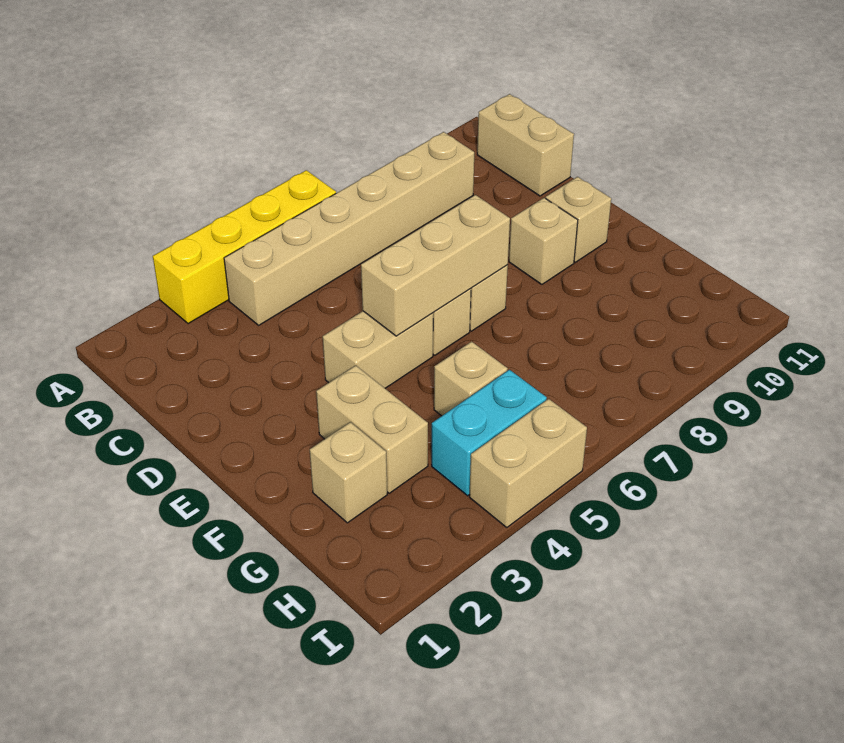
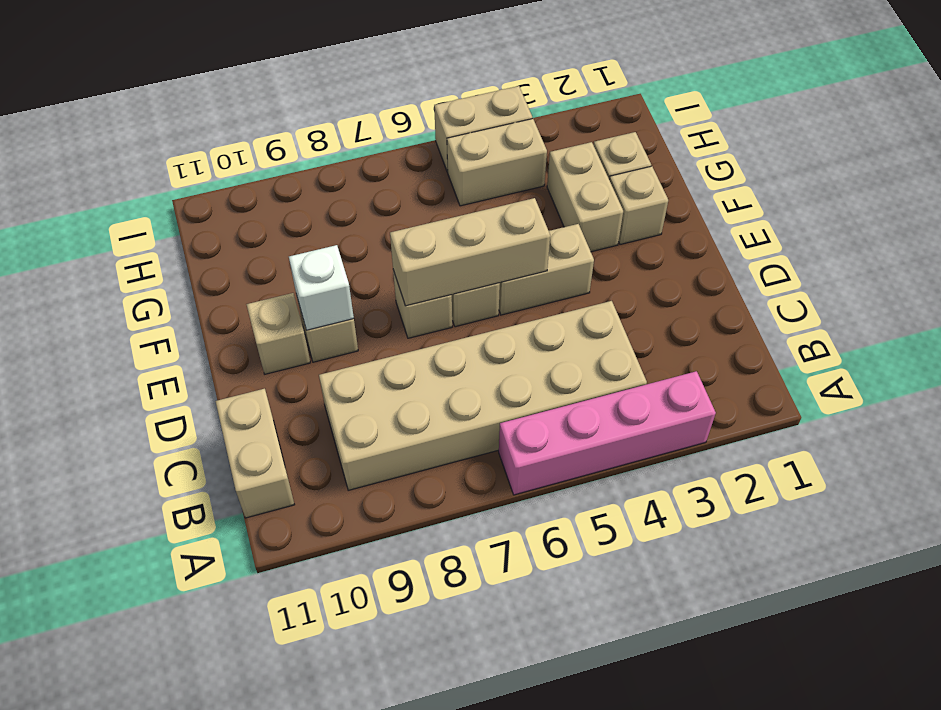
yellow 1x4 brick [153,170,336,324] -> pink 1x4 brick [499,371,716,495]
tan 1x6 brick [224,132,474,325] -> tan 2x6 brick [319,301,647,490]
none -> white 1x1 brick [289,245,354,330]
tan 1x1 brick [434,342,508,416] -> tan 1x1 brick moved to [609,166,668,245]
cyan 1x2 brick [432,370,547,496] -> tan 1x2 brick [447,119,547,206]

